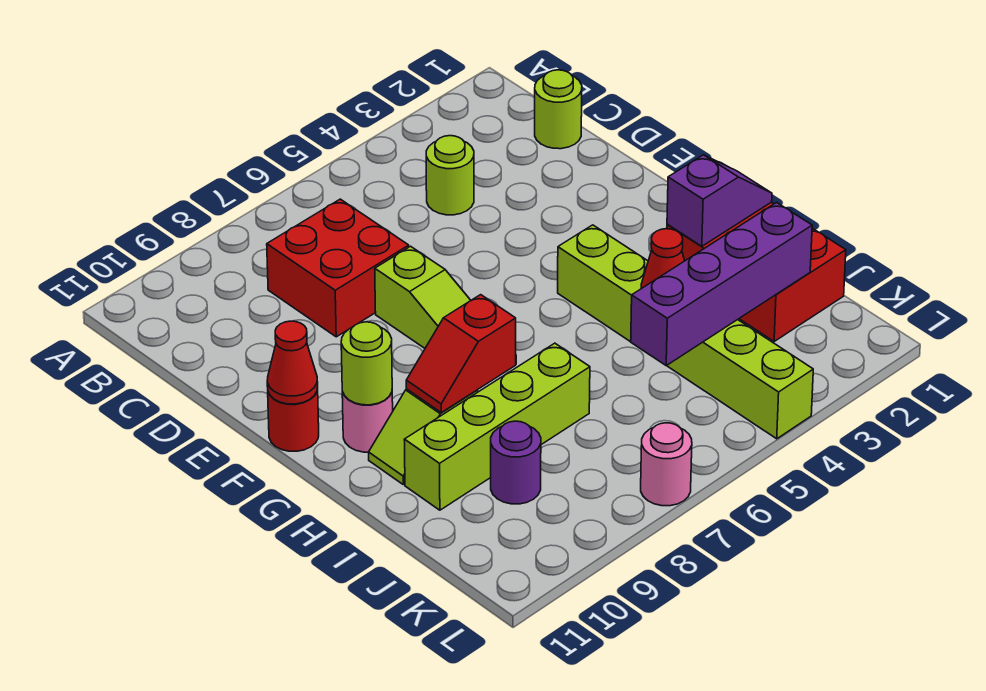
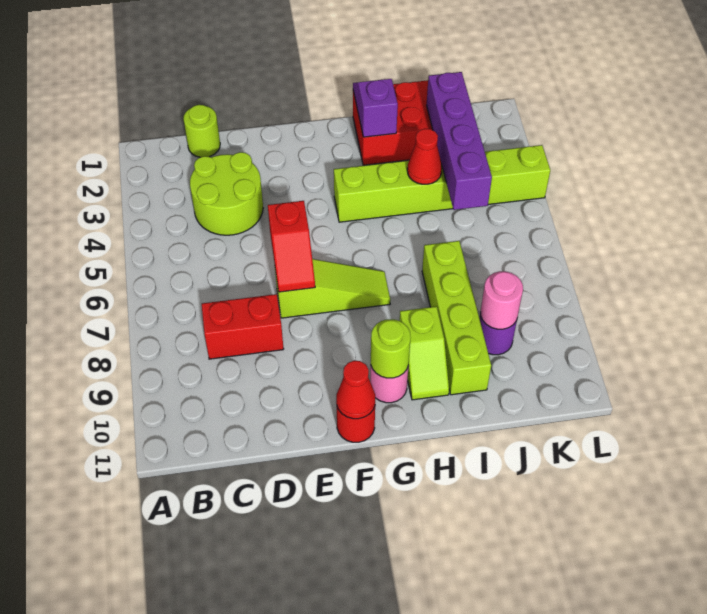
lime 1x1 round brick [426,136,474,215] -> lime 2x2 round brick [190,152,263,235]
red 2x2 brick [267,199,409,337] -> red 1x2 brick [202,294,284,359]
red 1x2 slope [406,295,516,412] -> red 1x2 slope moved to [268,201,315,292]
pink 1x1 round brick [641,423,692,506] -> pink 1x1 round brick moved to [480,271,523,329]

